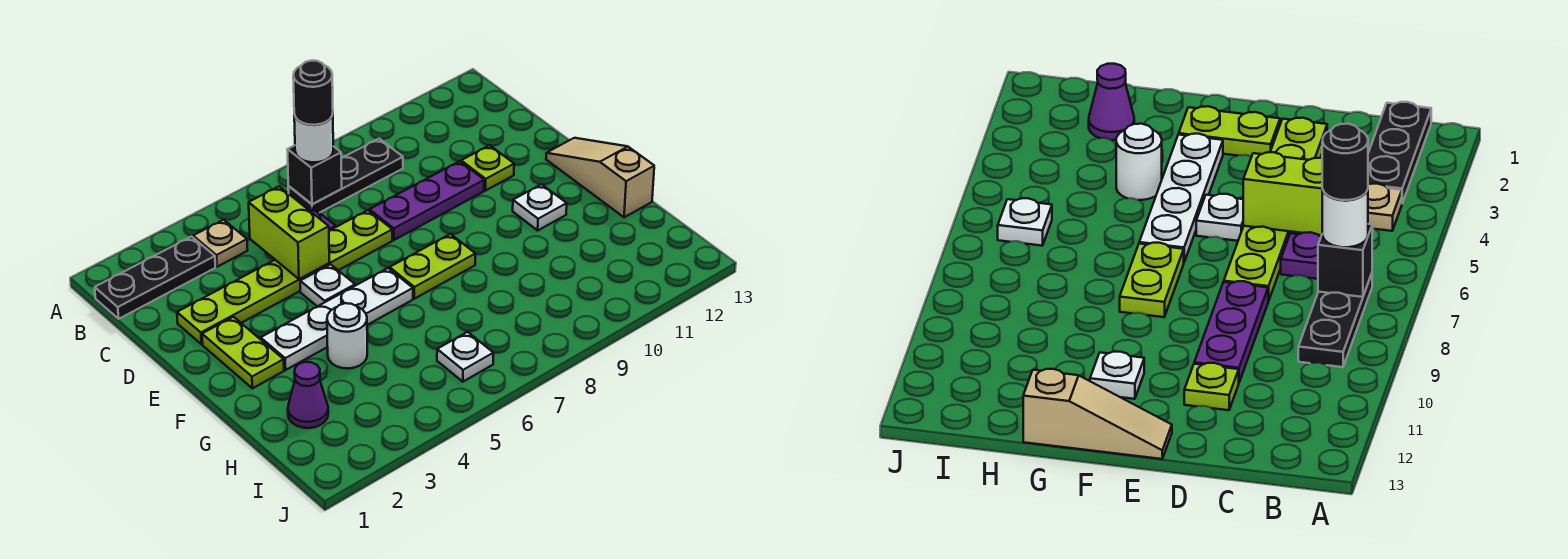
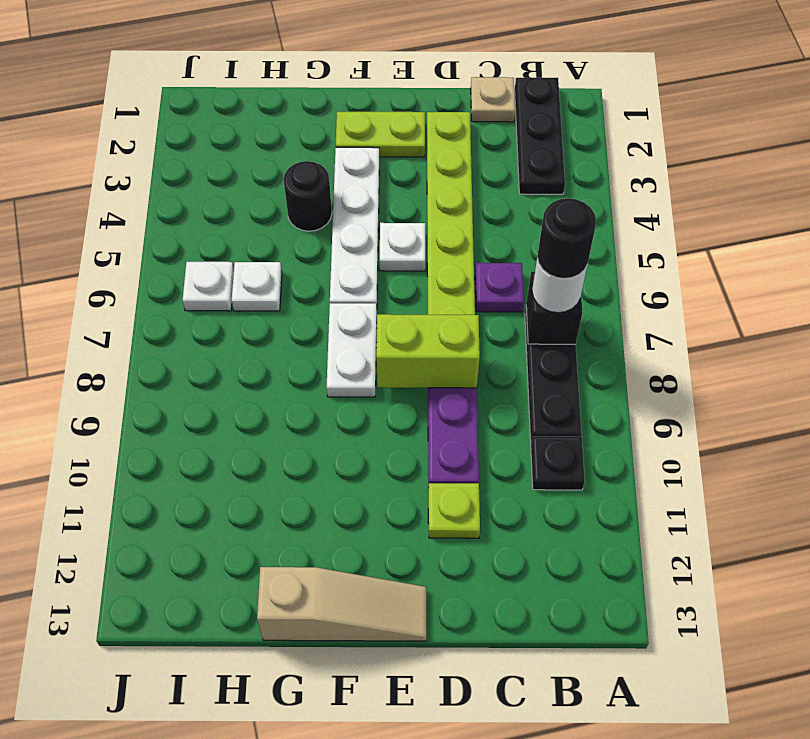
tan 1x1 plate [193,220,248,267] -> tan 1x1 plate moved to [471,77,515,122]
none -> black 1x1 plate [531,436,585,490]
lime 1x2 brick [249,186,329,279] -> lime 1x2 brick moved to [376,314,480,388]
lime 1x2 plate [390,234,475,299] -> white 1x2 plate [326,303,377,397]
white 1x1 plate [513,184,567,230] -> white 1x1 plate moved to [232,262,282,311]
white 1x1 round brick [327,303,367,369] -> black 1x1 round brick [283,161,332,231]
purple 1x1 cone [288,362,328,428] -> none

